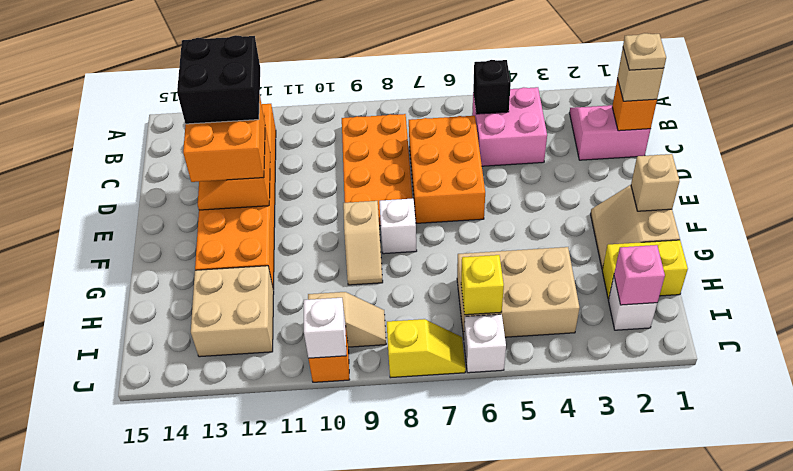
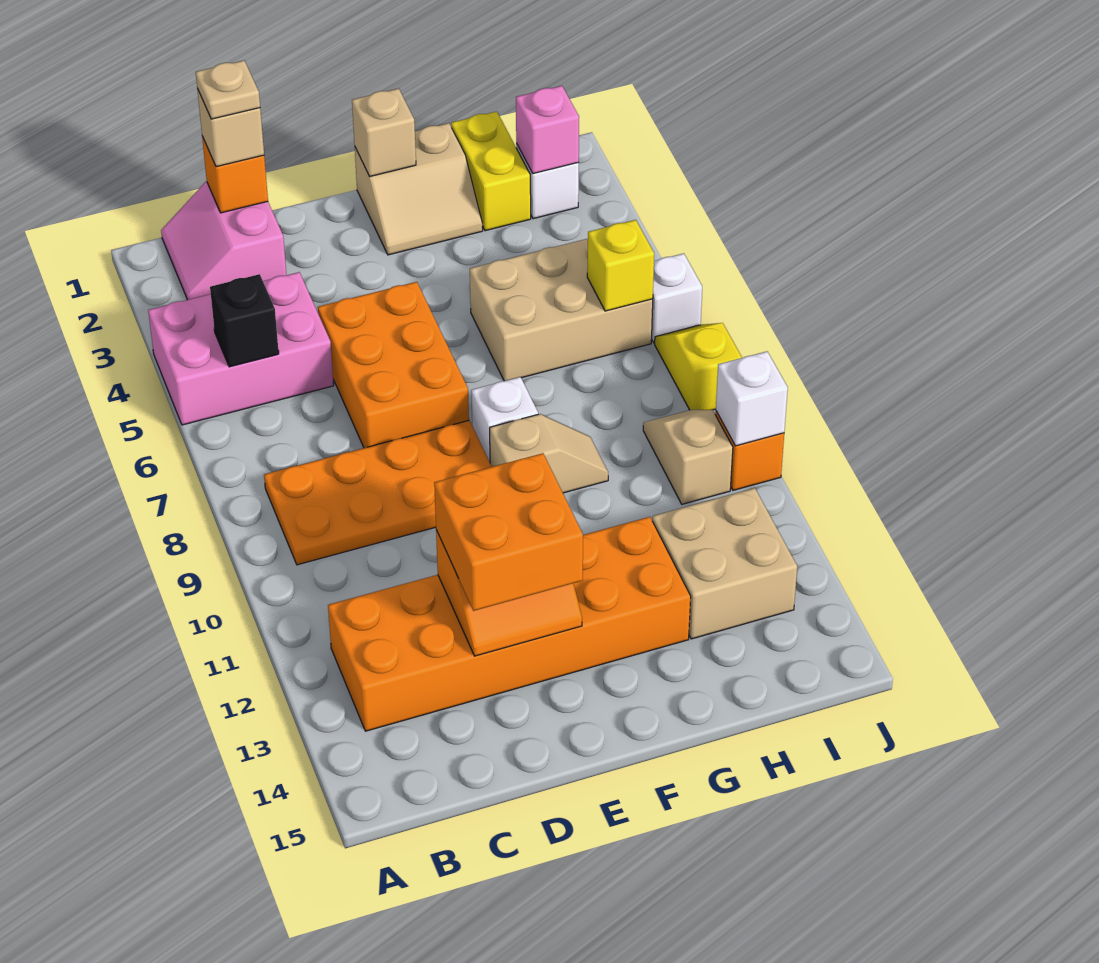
pink 2x2 brick [472,87,547,166] -> pink 2x3 brick [148,272,334,425]
orange 2x3 brick [409,116,485,223] -> orange 2x3 brick turned to [318,282,469,448]
black 2x2 brick [177,35,260,124] -> none
tan 2x3 brick [457,247,579,338] -> tan 2x3 brick turned to [470,239,653,381]

